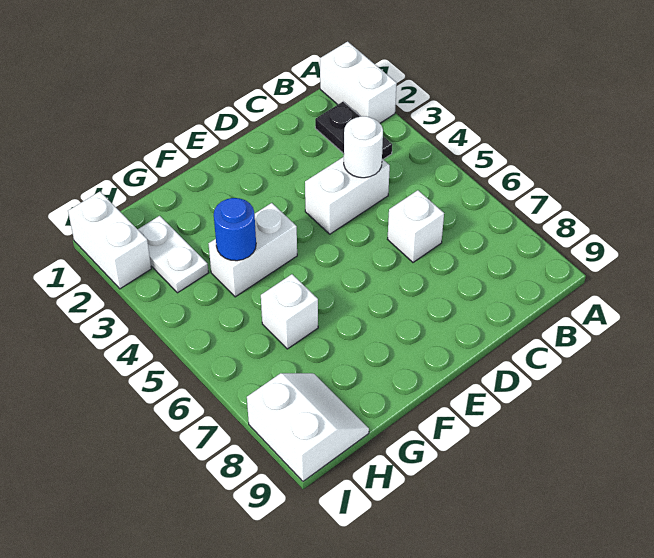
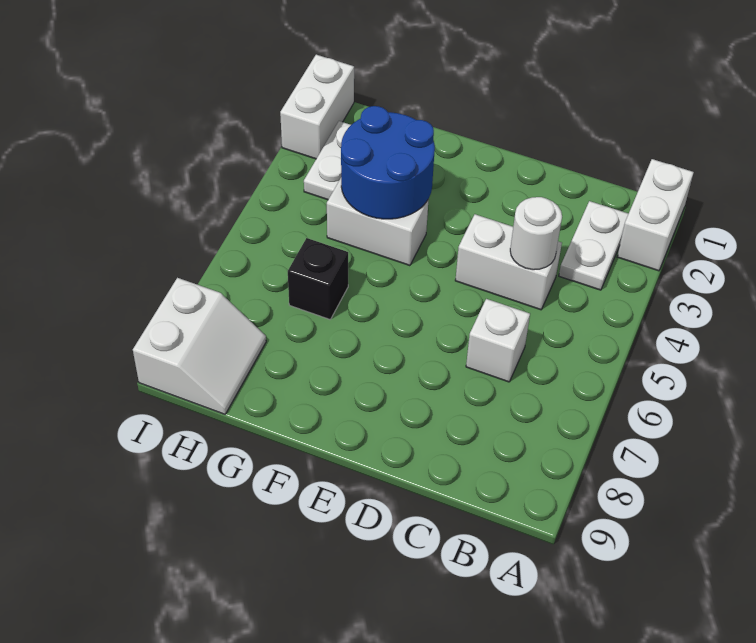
black 1x2 plate [315,102,392,159] -> white 1x2 plate [559,201,629,290]
blue 1x1 round brick [214,198,256,261] -> blue 2x2 round brick [341,106,435,219]
white 1x1 brick [261,274,318,349] -> black 1x1 brick [288,238,348,319]

